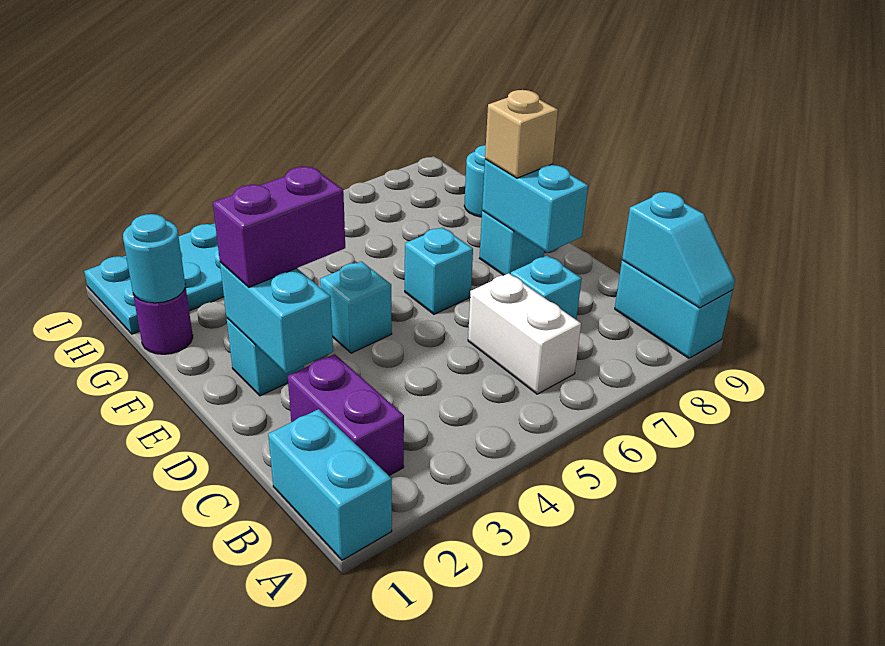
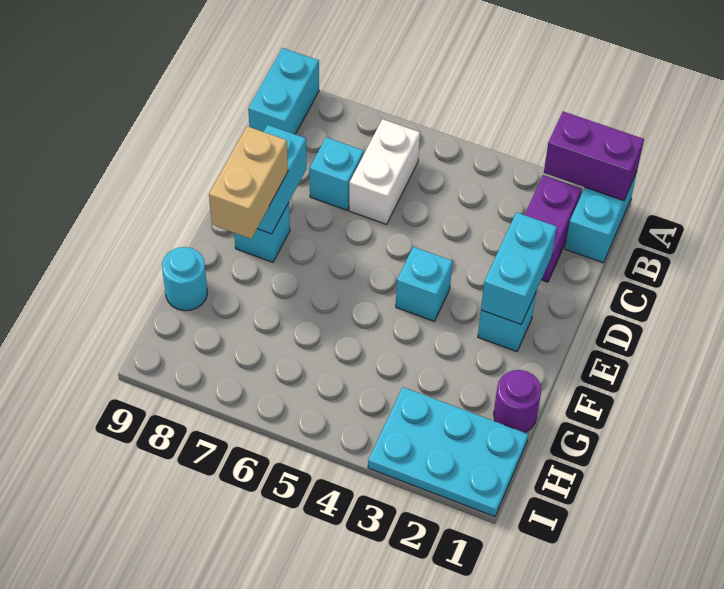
cyan 1x2 slope [622,192,735,308] -> none
purple 1x2 brick [213,167,345,287] -> purple 1x2 brick moved to [544,112,644,201]
cyan 1x1 brick [405,228,473,314] -> none
tan 1x1 brick [485,90,558,178] -> tan 1x2 brick [209,126,288,239]
cyan 1x1 round brick [123,214,185,303] -> none

